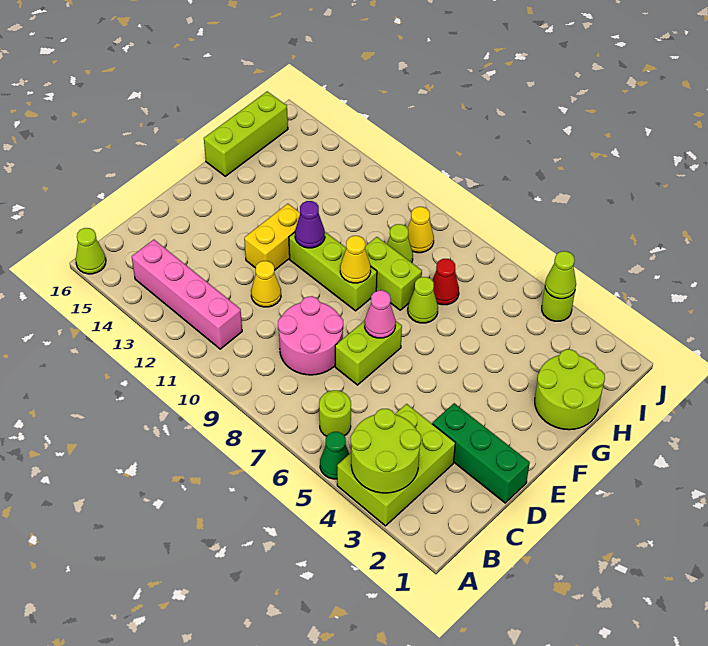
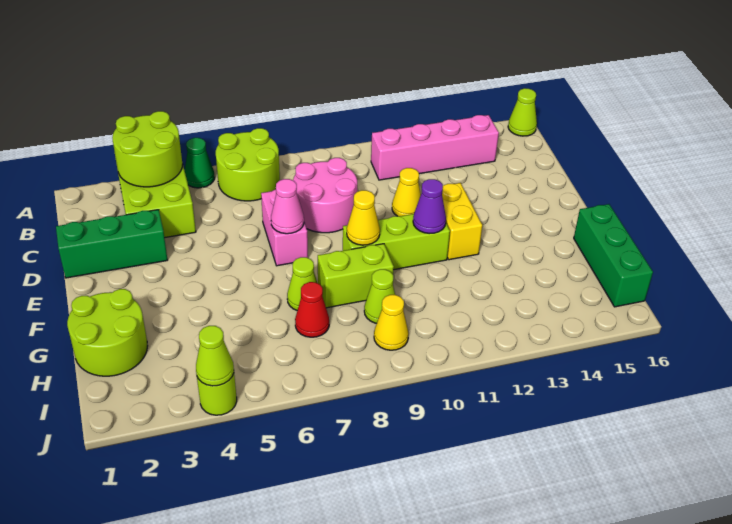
lime 1x1 round brick [319,390,351,436] -> lime 2x2 round brick [216,128,280,201]
lime 1x2 brick [335,321,402,385] -> pink 1x2 brick [261,190,308,266]
lime 1x3 brick [204,91,288,176] -> green 1x3 brick [574,204,653,307]

